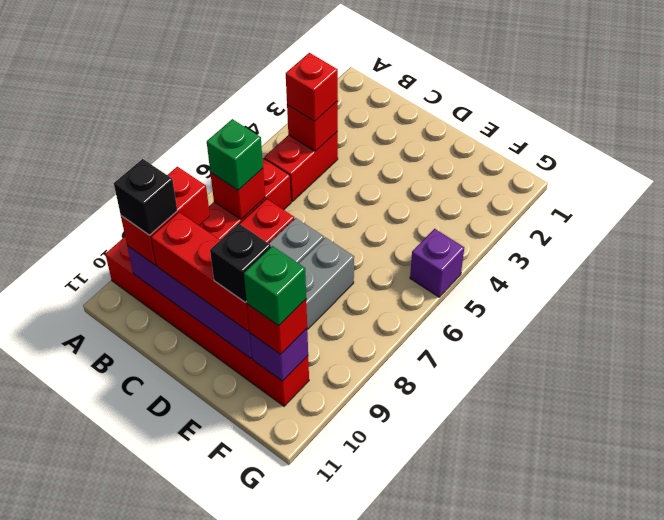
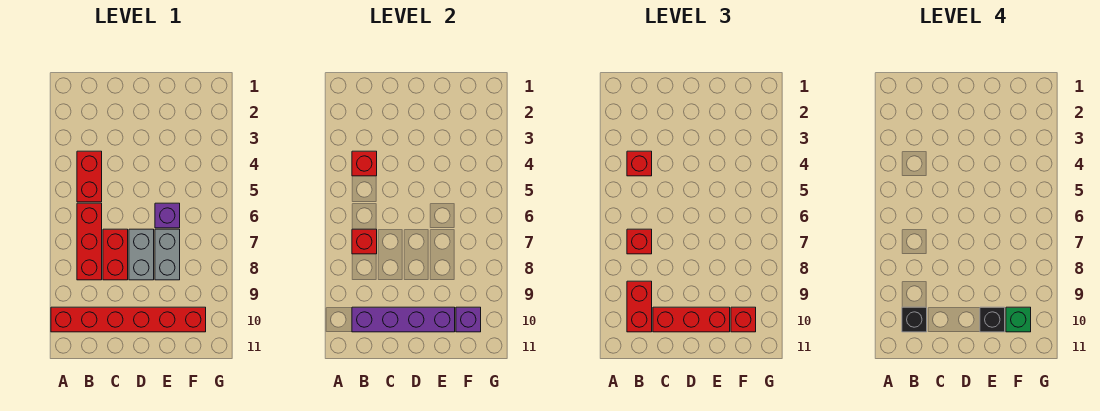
green 1x1 brick [207,119,263,190] -> red 1x1 brick [627,229,652,254]
purple 1x1 brick [410,229,464,297] -> purple 1x1 brick moved to [155,203,180,228]

